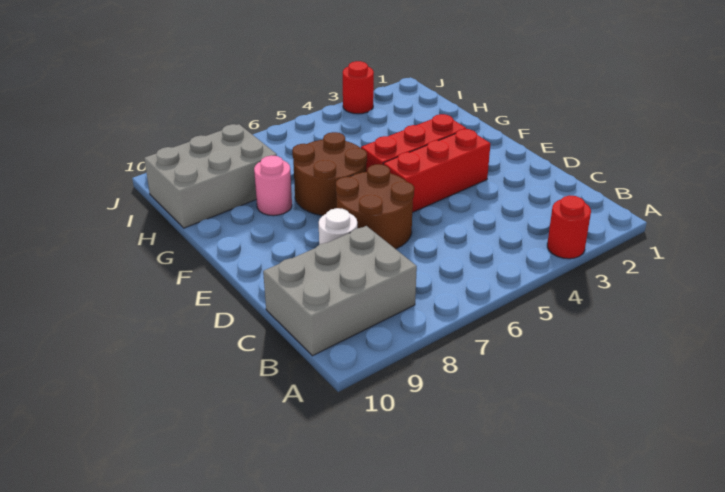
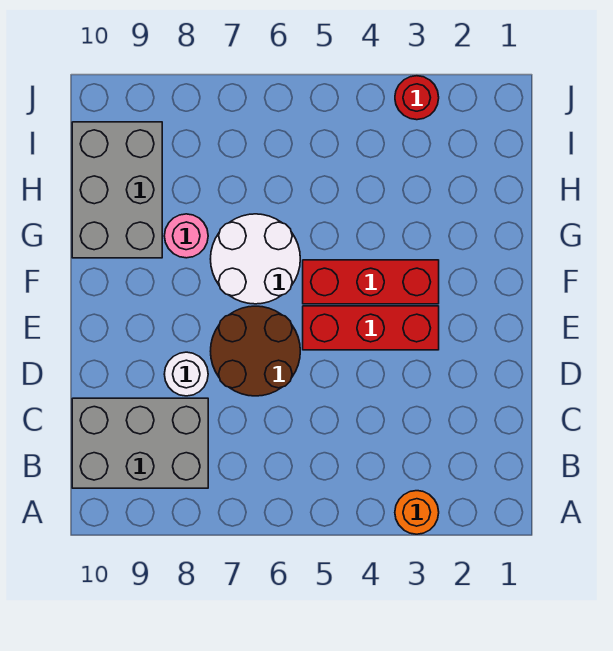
red 1x1 round brick [547,196,591,259] -> orange 1x1 round brick [395,491,439,534]
brown 2x2 round brick [292,132,367,215] -> white 2x2 round brick [211,214,300,304]
grey 2x3 brick [144,124,277,228] -> grey 2x3 brick turned to [72,122,162,258]

